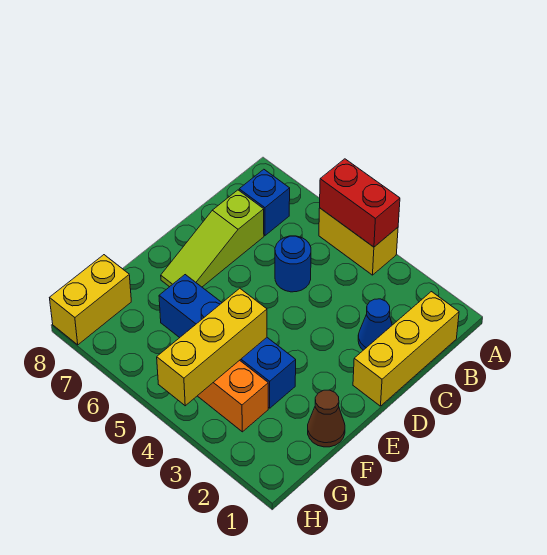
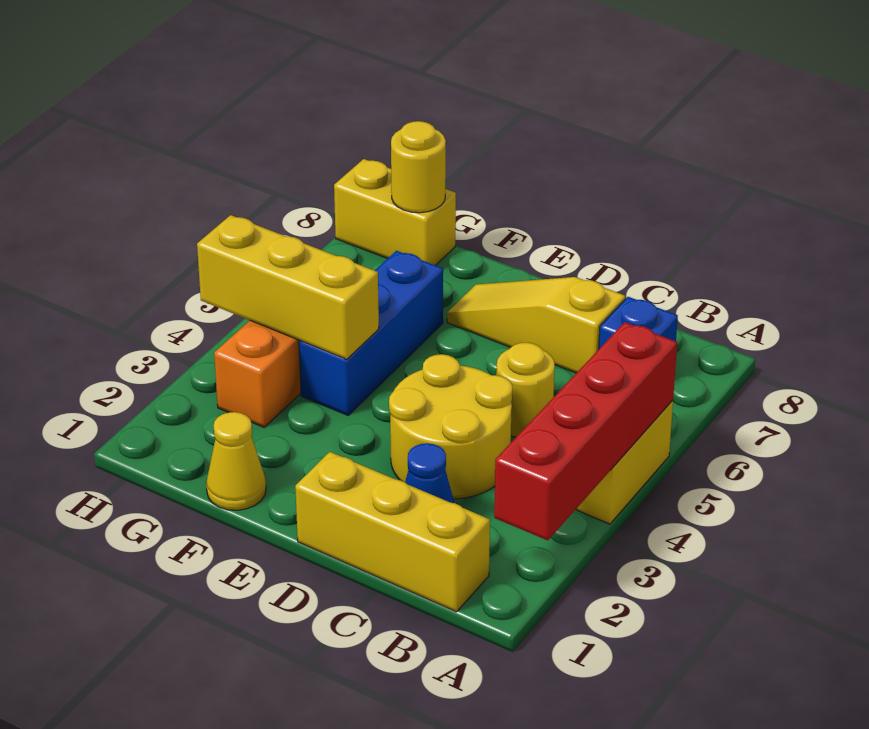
red 1x2 brick [320,159,400,247] -> red 1x4 brick [494,322,677,540]
none -> yellow 2x2 round brick [389,354,512,499]
blue 1x1 round brick [275,236,311,292] -> yellow 1x1 round brick [496,343,555,437]
lime 1x3 slope [161,190,264,287] -> yellow 1x3 slope [447,277,625,373]
brown 1x1 cone [308,390,345,447] -> yellow 1x1 cone [206,412,266,510]
blue 1x4 brick [159,275,296,408] -> blue 1x3 brick [299,251,443,415]
none -> yellow 1x1 round brick [391,121,446,213]

